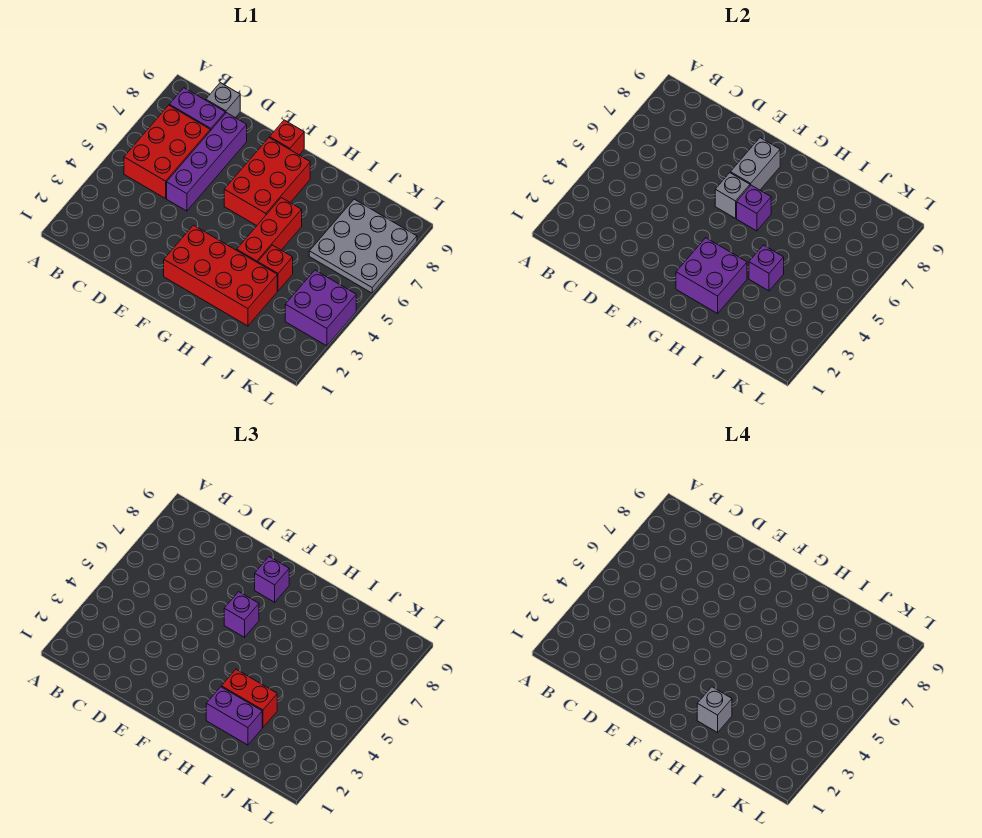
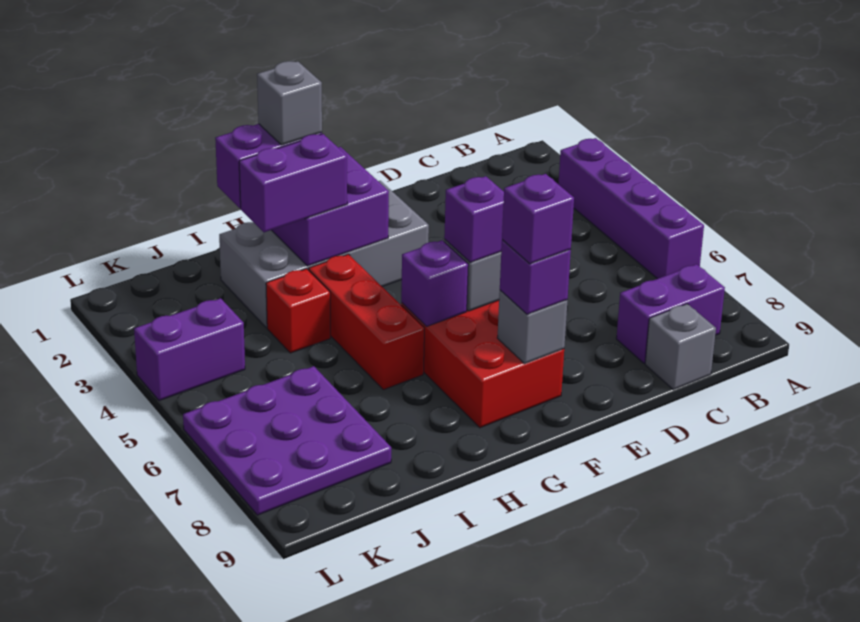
red 2x3 brick [124,105,210,199] -> none
purple 1x4 brick [167,113,247,211] -> purple 1x4 brick moved to [558,138,704,279]
red 2x4 brick [164,225,277,326] -> grey 2x4 brick [219,181,429,328]
grey 1x2 brick [730,138,780,190] -> grey 1x1 brick [497,290,567,364]
red 1x1 brick [270,120,304,155] -> none
red 1x2 brick [221,669,277,727] -> purple 1x2 brick [239,134,347,232]
purple 1x1 brick [749,245,784,291] -> purple 1x1 brick moved to [502,174,574,264]
grey 3x3 plate [309,199,417,293] -> purple 3x3 plate [183,366,391,515]
purple 2x2 brick [285,270,356,346] -> purple 1x2 brick [134,298,245,401]

